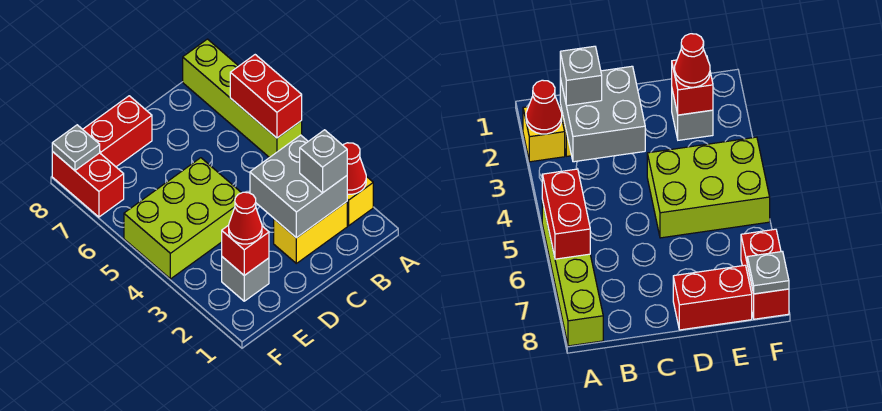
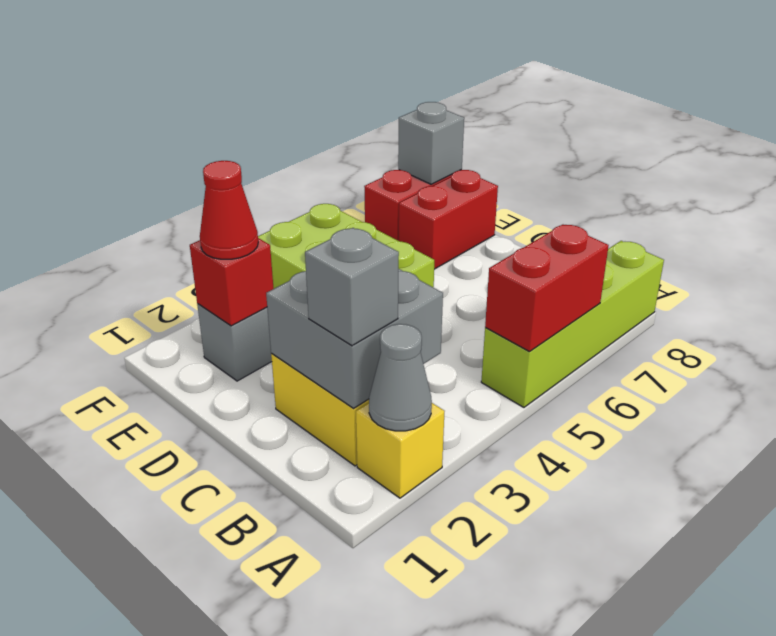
red 1x1 cone [343,143,366,194] -> grey 1x1 cone [369,324,432,431]
red 1x2 brick [83,96,152,167] -> red 1x2 brick turned to [399,170,498,269]
grey 1x1 plate [52,125,100,170] -> grey 1x1 brick [398,102,464,184]

